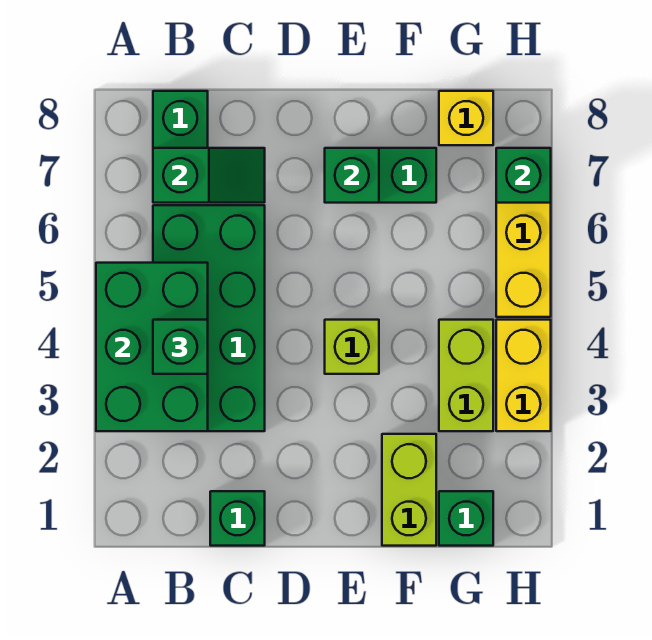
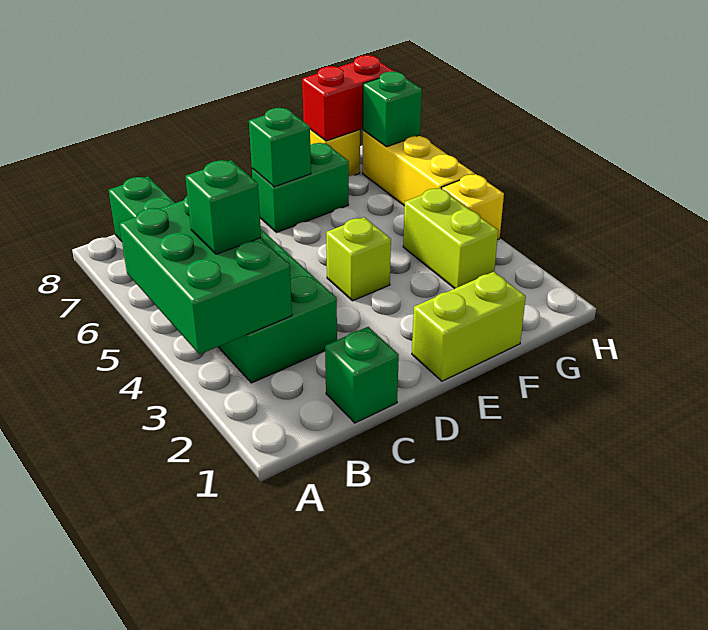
green 1x2 slope [153,148,265,203] -> none
lime 1x2 brick [382,434,436,546] -> lime 1x2 brick turned to [412,272,526,381]
green 1x1 brick [439,491,493,546] -> none
none -> red 1x2 brick [302,55,395,141]
yellow 1x2 brick [496,320,551,431] -> yellow 1x1 brick [442,174,504,240]

